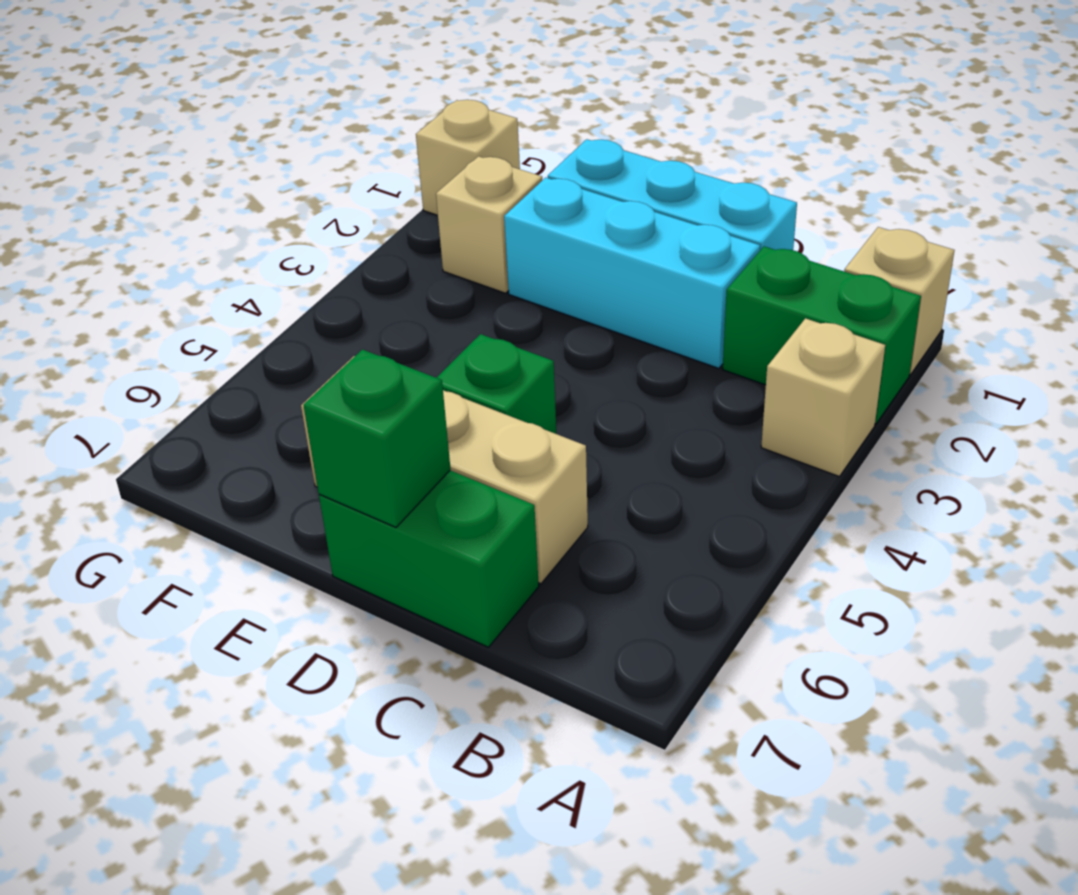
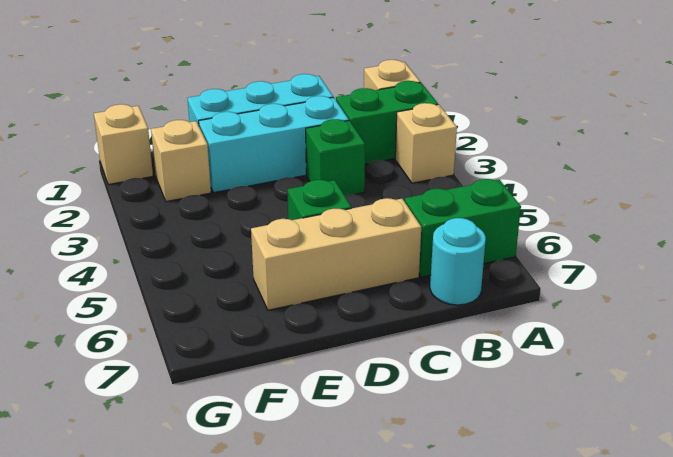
none -> cyan 1x1 round brick [430,218,486,305]
green 1x2 brick [319,470,539,647] -> green 1x2 brick moved to [405,179,521,277]
green 1x1 brick [303,350,451,527] -> green 1x1 brick moved to [306,119,365,195]

